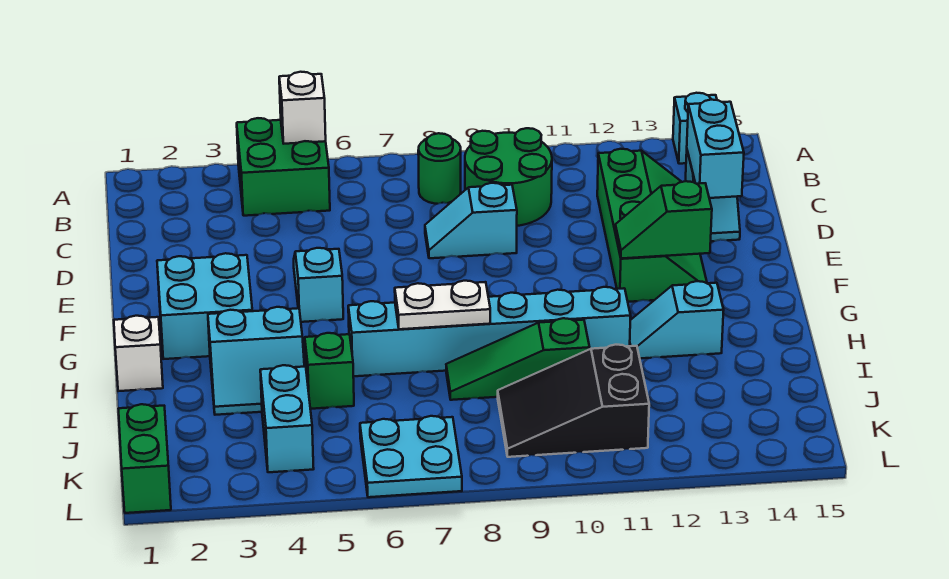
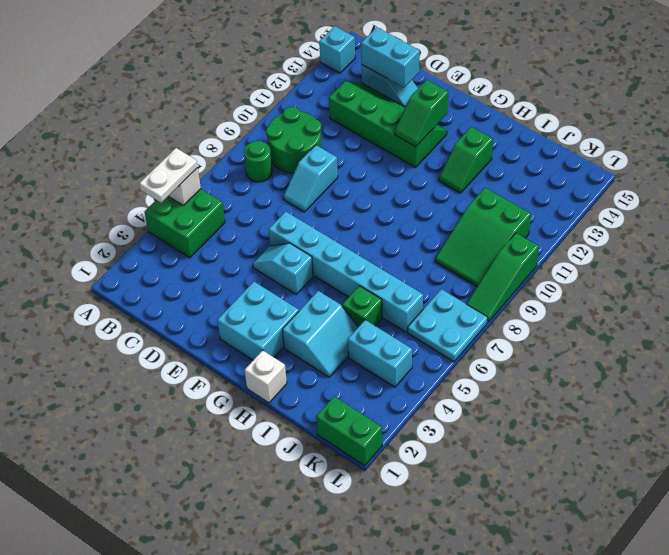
cyan 1x6 brick [348,287,631,376] -> cyan 1x6 brick turned to [269,212,423,332]
white 1x2 plate [395,281,490,329] -> white 1x2 plate moved to [139,148,198,203]
cyan 1x2 slope [630,281,724,358] -> green 1x2 slope [439,127,493,193]
green 1x3 slope [446,318,590,400] -> green 1x3 slope moved to [467,233,539,322]
black 2x3 slope [498,345,649,457] -> green 2x3 slope [435,188,531,286]

